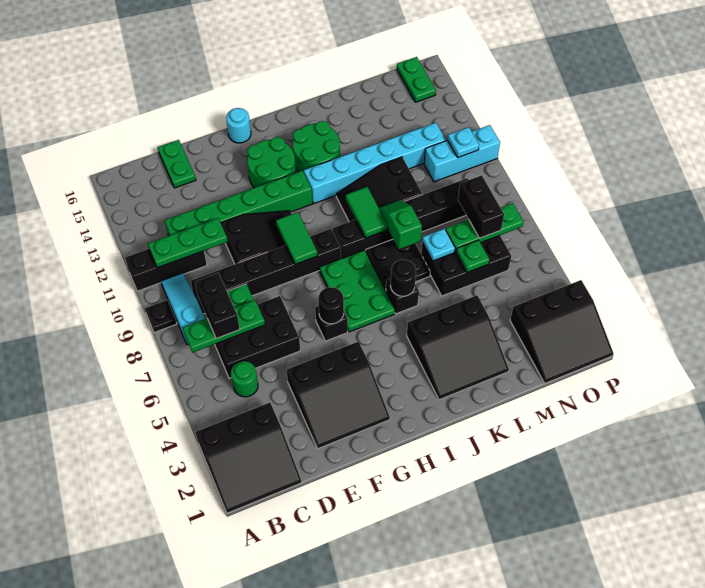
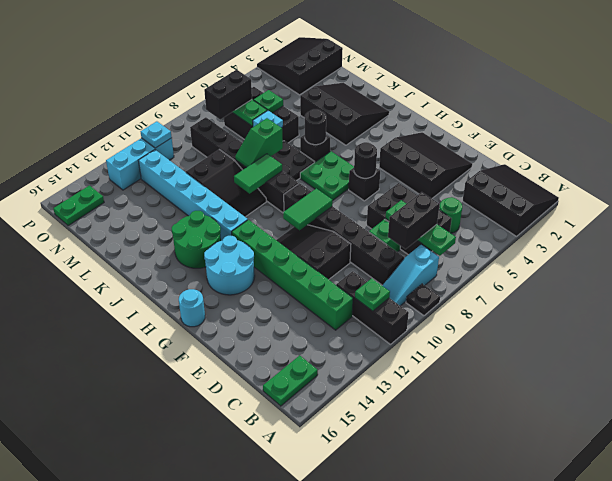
green 1x3 plate [148,218,228,268] -> green 1x1 plate [355,278,390,311]
green 1x2 plate [158,140,196,188] -> green 1x2 plate moved to [263,355,318,406]
green 2x2 round brick [247,137,296,188] -> cyan 2x2 round brick [204,236,255,295]
green 2x3 plate [320,250,395,332] -> green 2x2 plate [300,151,354,200]
black 3x3 slope [510,280,614,383] -> black 3x3 slope turned to [257,37,343,95]
cyan 1x3 brick [424,125,500,182] -> cyan 1x3 brick turned to [106,138,174,190]

